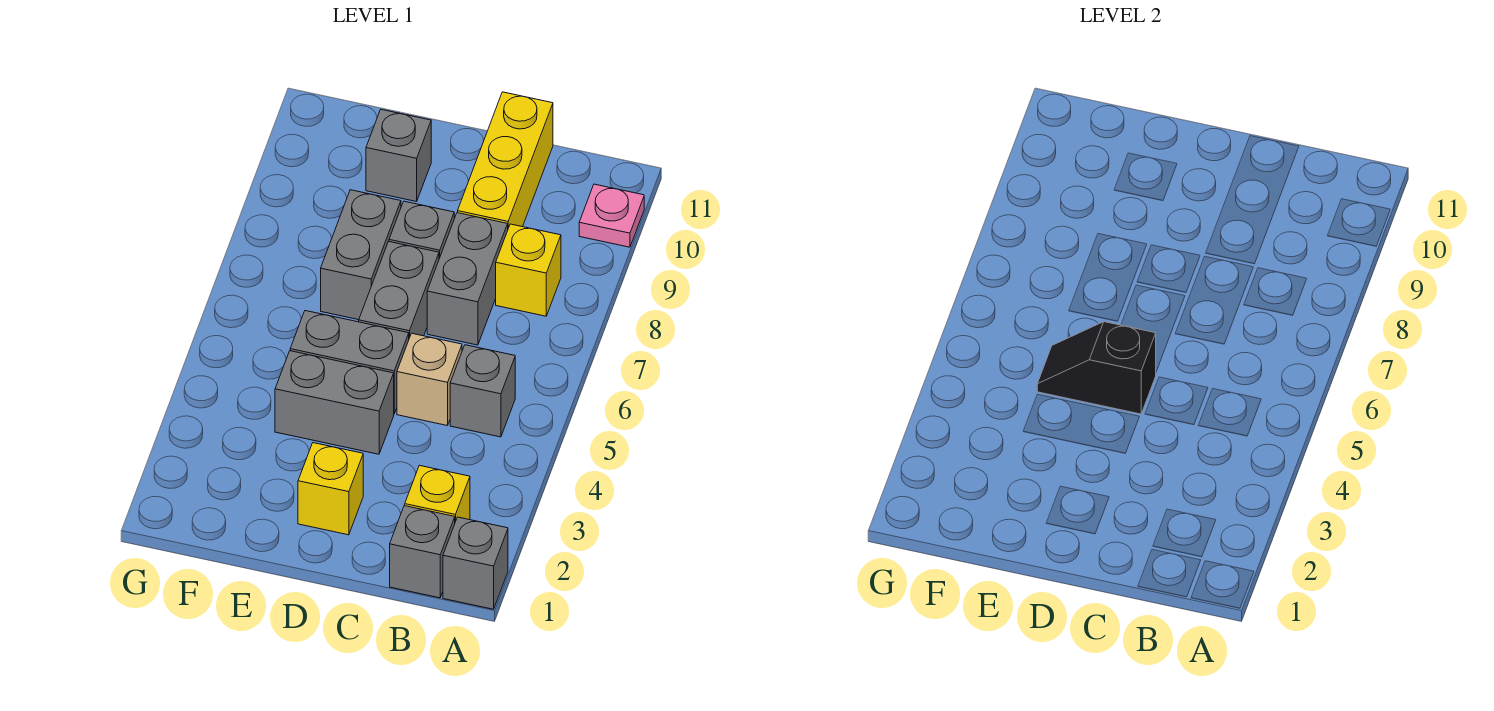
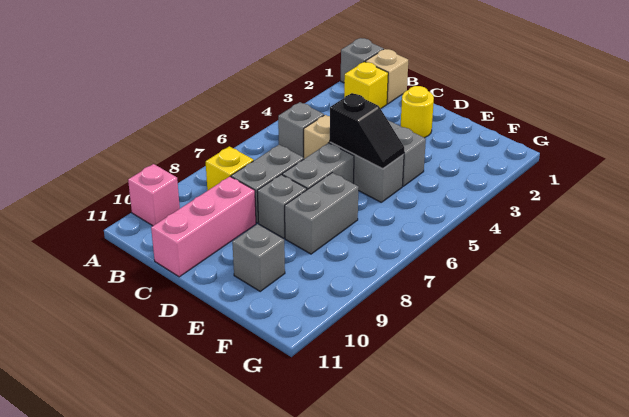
pink 1x1 plate [579,184,644,247] -> pink 1x1 brick [128,164,180,226]
grey 1x1 brick [390,506,455,598] -> tan 1x1 brick [365,49,408,104]
yellow 1x3 brick [458,92,553,228] -> pink 1x3 brick [151,177,256,277]
yellow 1x1 brick [298,443,363,535] -> yellow 1x1 round brick [401,86,434,138]

